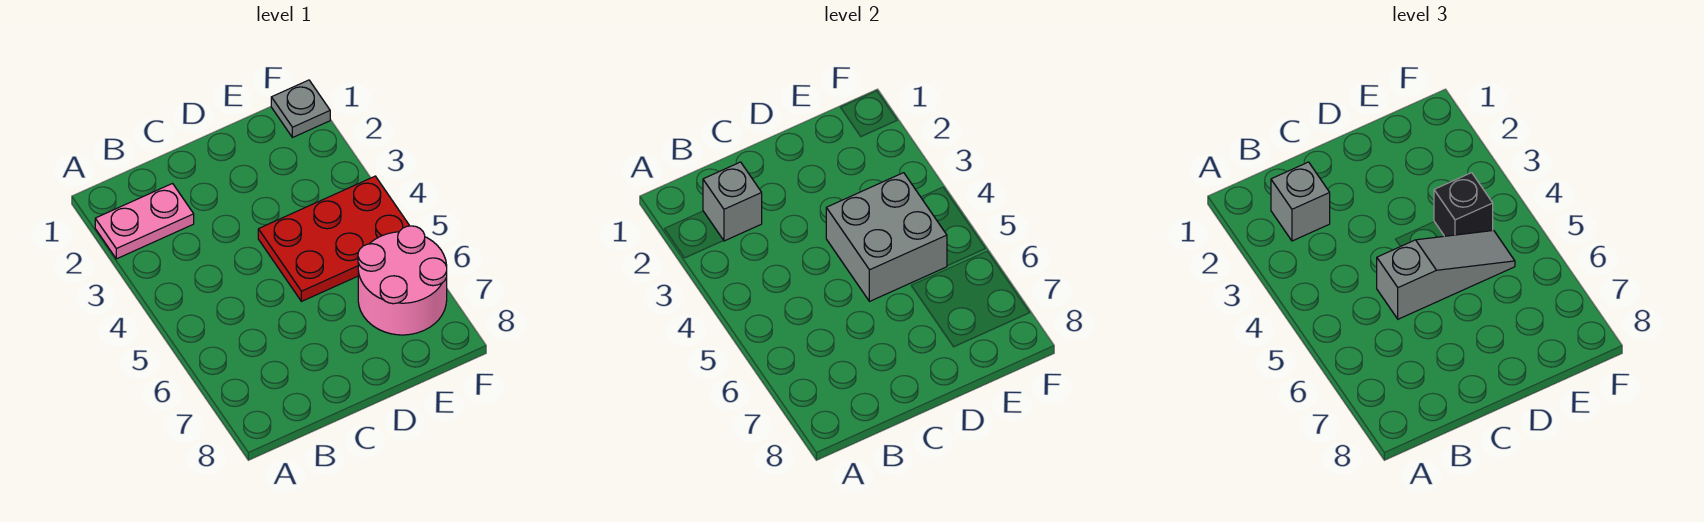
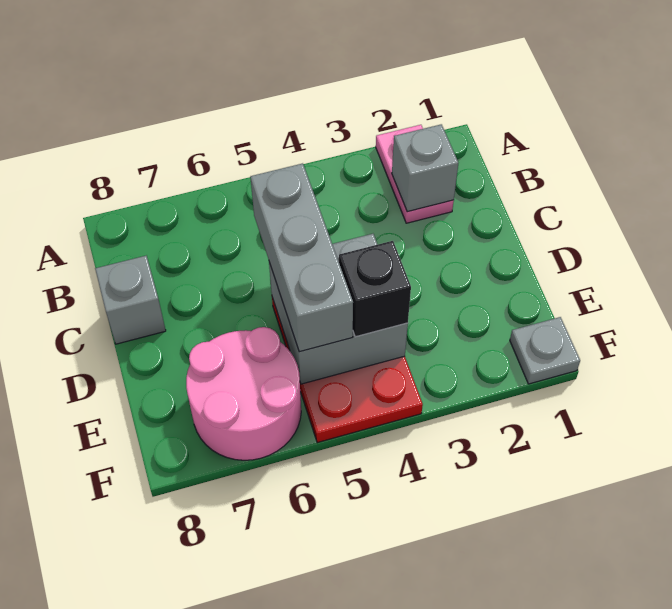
grey 1x1 brick [1271,162,1330,241] -> grey 1x1 brick moved to [95,256,166,344]
grey 1x3 slope [1377,230,1515,319] -> grey 1x3 brick [250,163,353,352]

